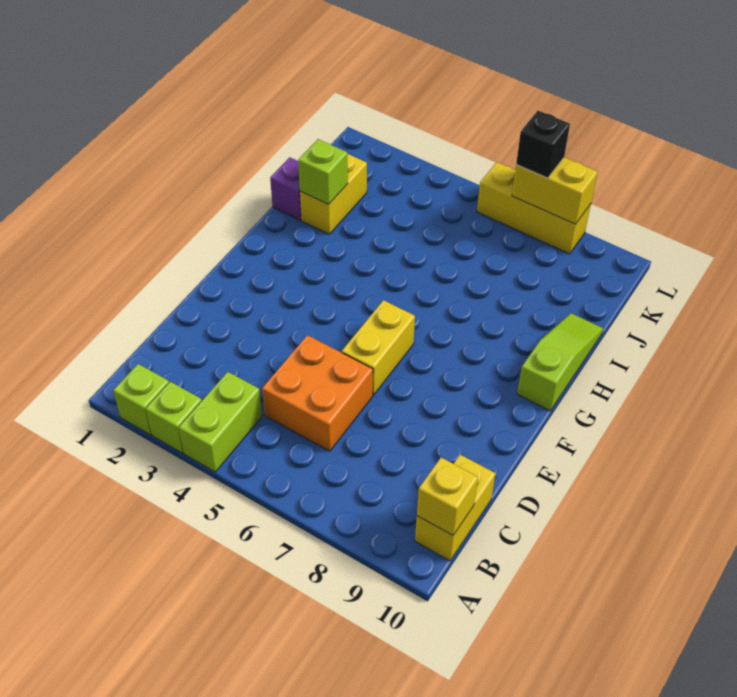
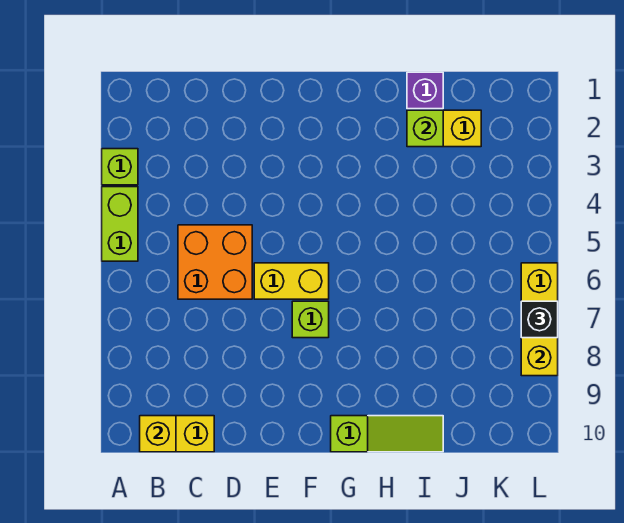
lime 1x1 brick [113,364,169,435] -> lime 1x1 brick moved to [292,301,329,338]
lime 1x2 brick [179,372,262,472] -> lime 1x2 brick turned to [102,187,138,261]

